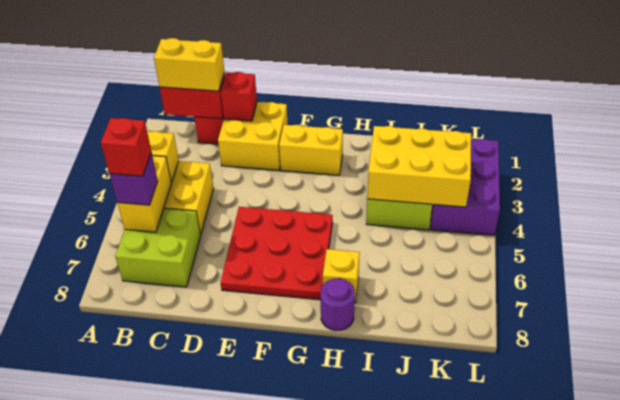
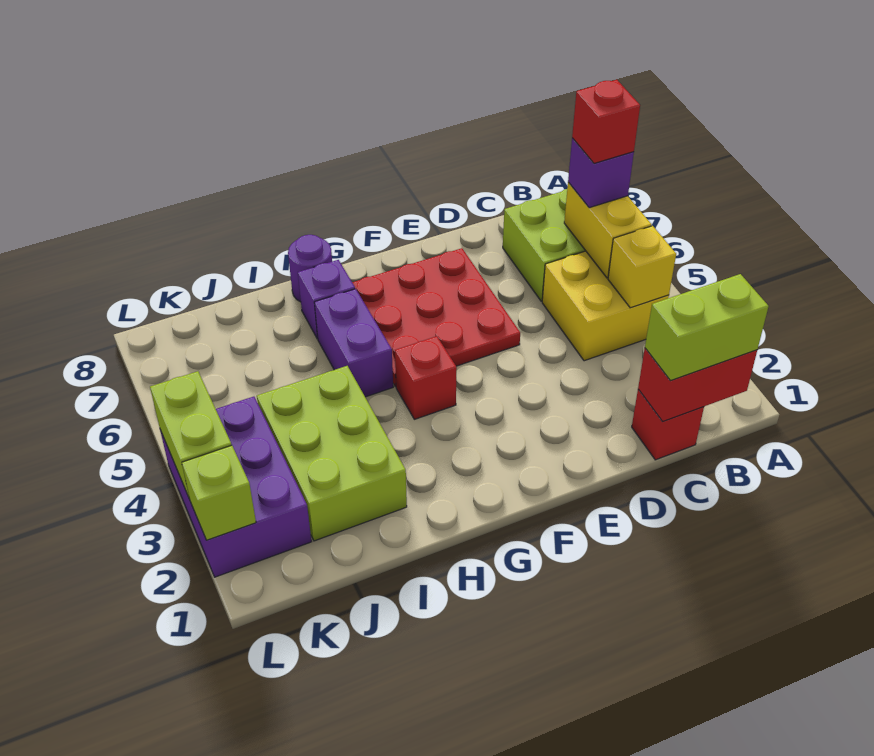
yellow 1x2 brick [154,38,225,91] -> lime 1x2 brick [645,274,769,380]
yellow 2x2 brick [218,102,288,170] -> none
red 1x1 brick [221,72,257,121] -> red 1x1 brick moved to [395,336,457,419]
yellow 1x2 brick [279,125,343,175] -> none
none -> purple 1x2 brick [314,289,393,397]
yellow 1x1 brick [323,249,360,303] -> purple 1x1 brick [298,260,355,339]
yellow 2x3 brick [367,126,471,207] -> none
none -> lime 1x1 brick [182,445,256,540]
none -> lime 1x2 brick [150,371,231,499]

